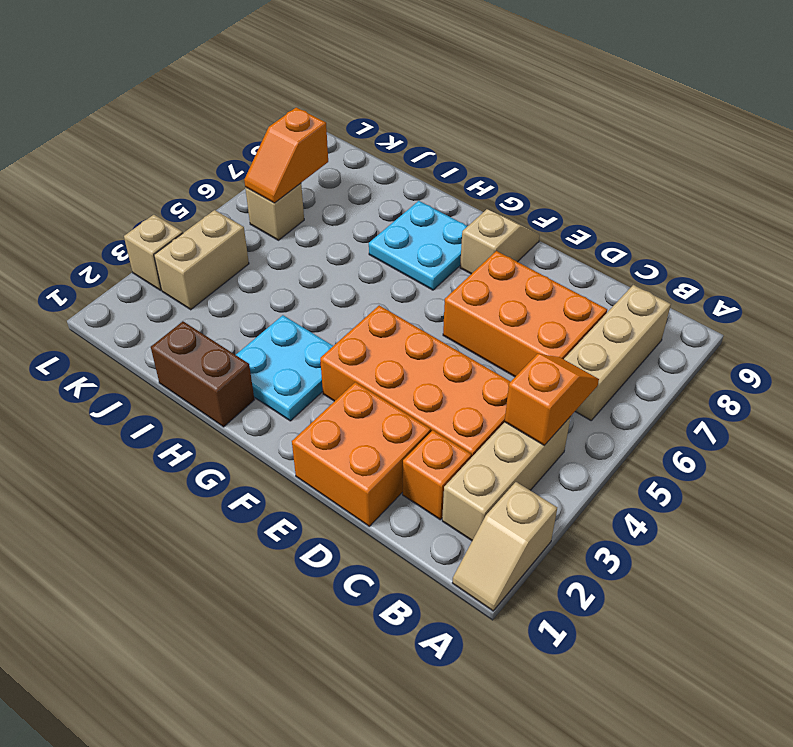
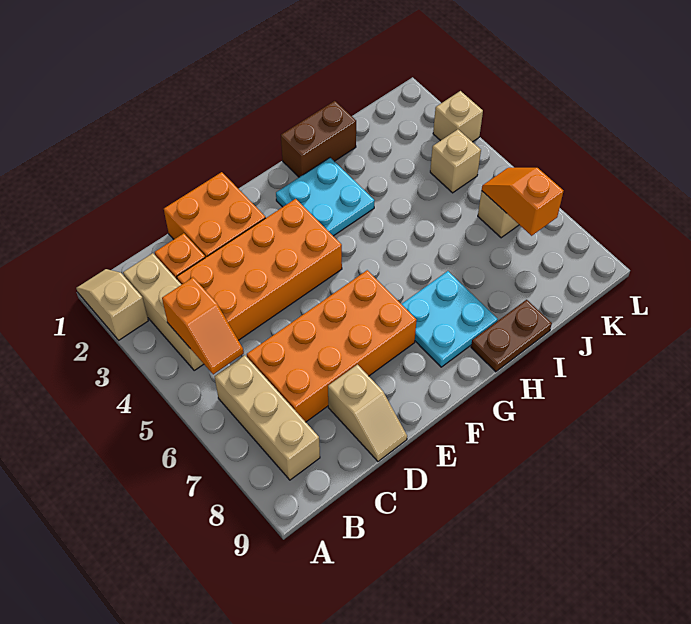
orange 2x3 brick [443,251,607,377] -> orange 2x4 brick [247,270,417,422]
tan 1x2 slope [460,209,540,274] -> tan 1x2 slope moved to [328,365,407,461]
none -> brown 1x2 plate [471,300,552,372]
tan 1x2 brick [154,210,249,310] -> tan 1x1 brick [430,129,481,193]

